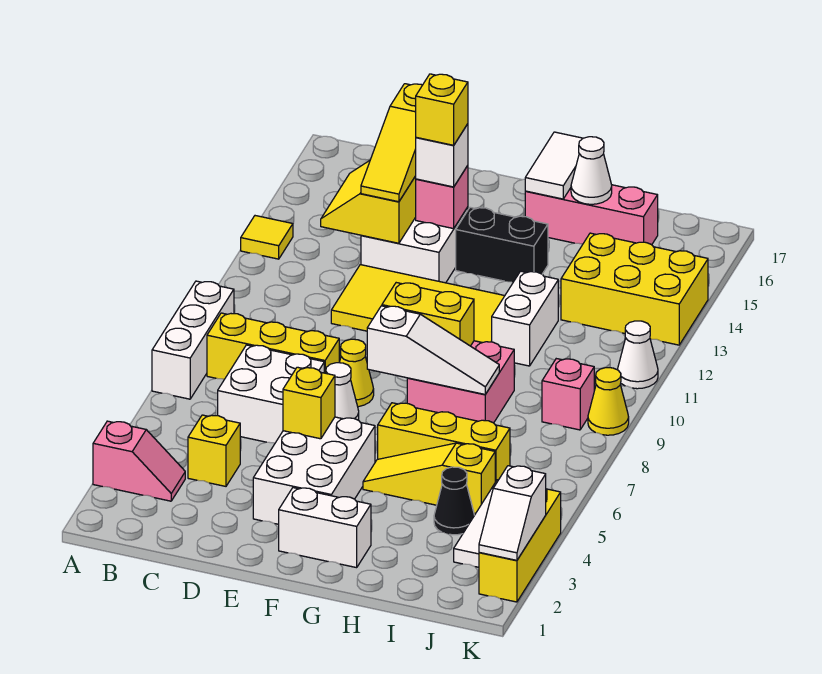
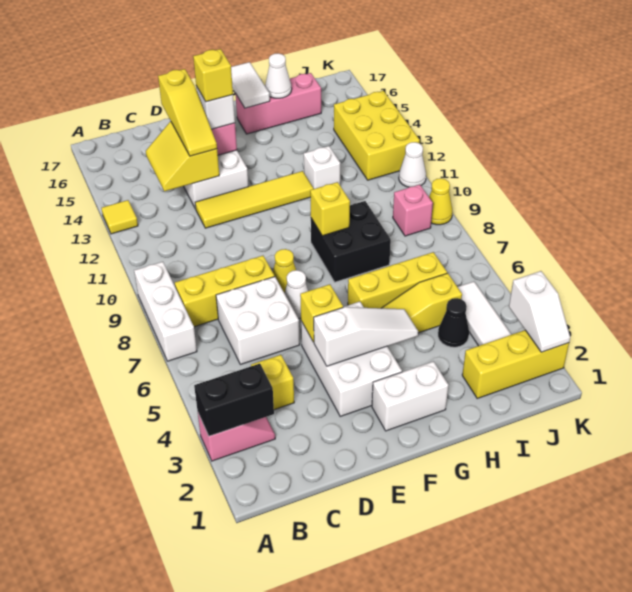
yellow 2x4 tile [331,265,504,343] -> yellow 1x4 tile [195,171,313,228]
white 1x3 slope [367,306,499,394] -> white 1x3 slope moved to [314,307,418,366]
yellow 1x2 brick [382,283,474,346] -> yellow 1x1 brick [310,182,350,236]
black 1x2 brick [456,207,548,282] -> black 1x2 brick moved to [194,364,274,436]
pink 2x2 brick [407,341,514,423] -> black 2x2 brick [311,201,391,282]
white 1x2 brick [492,271,558,366] -> white 1x1 brick [304,146,340,189]
yellow 2x3 brick [561,233,708,345] -> yellow 2x3 brick turned to [334,91,420,180]
yellow 1x3 brick [479,489,561,602] -> yellow 1x3 brick turned to [462,330,569,398]

